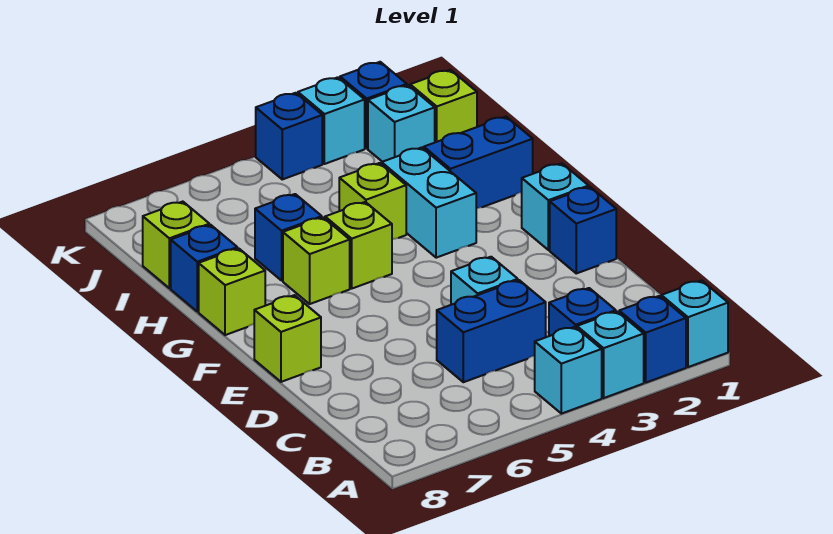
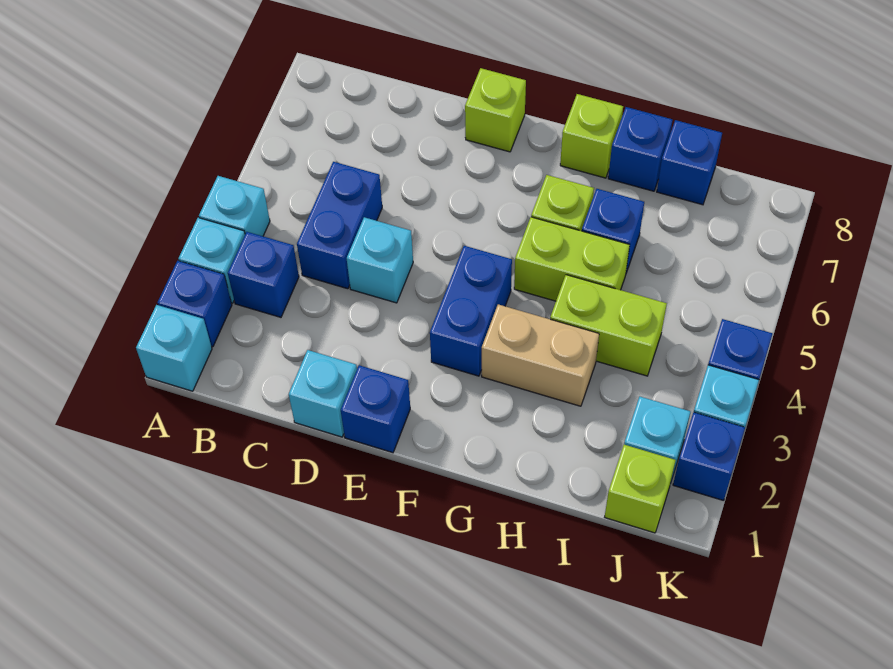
cyan 1x1 brick [522,163,589,250] -> cyan 1x1 brick moved to [289,350,357,437]
cyan 1x2 brick [382,147,476,258] -> tan 1x2 brick [482,304,599,406]
lime 1x1 brick [325,202,392,288] -> lime 1x2 brick [514,217,630,301]
blue 1x2 brick [424,117,533,208] -> blue 1x2 brick moved to [430,246,512,376]
lime 1x1 brick [339,163,406,239] -> lime 1x2 brick [550,275,667,376]
lime 1x1 brick [143,202,209,288] -> blue 1x1 brick [657,120,722,205]

